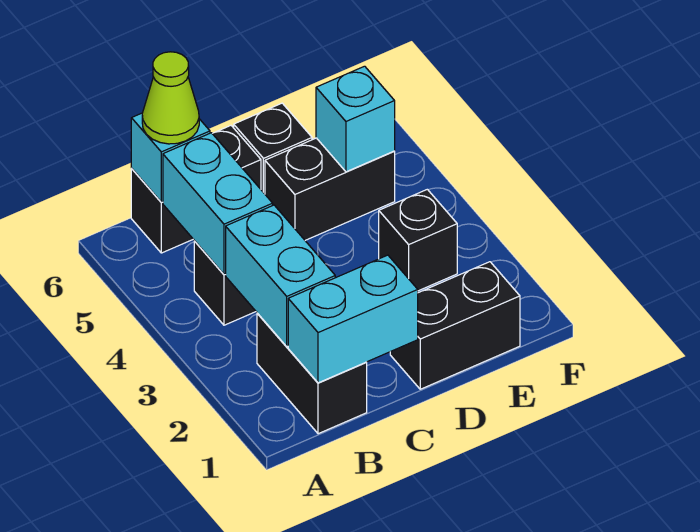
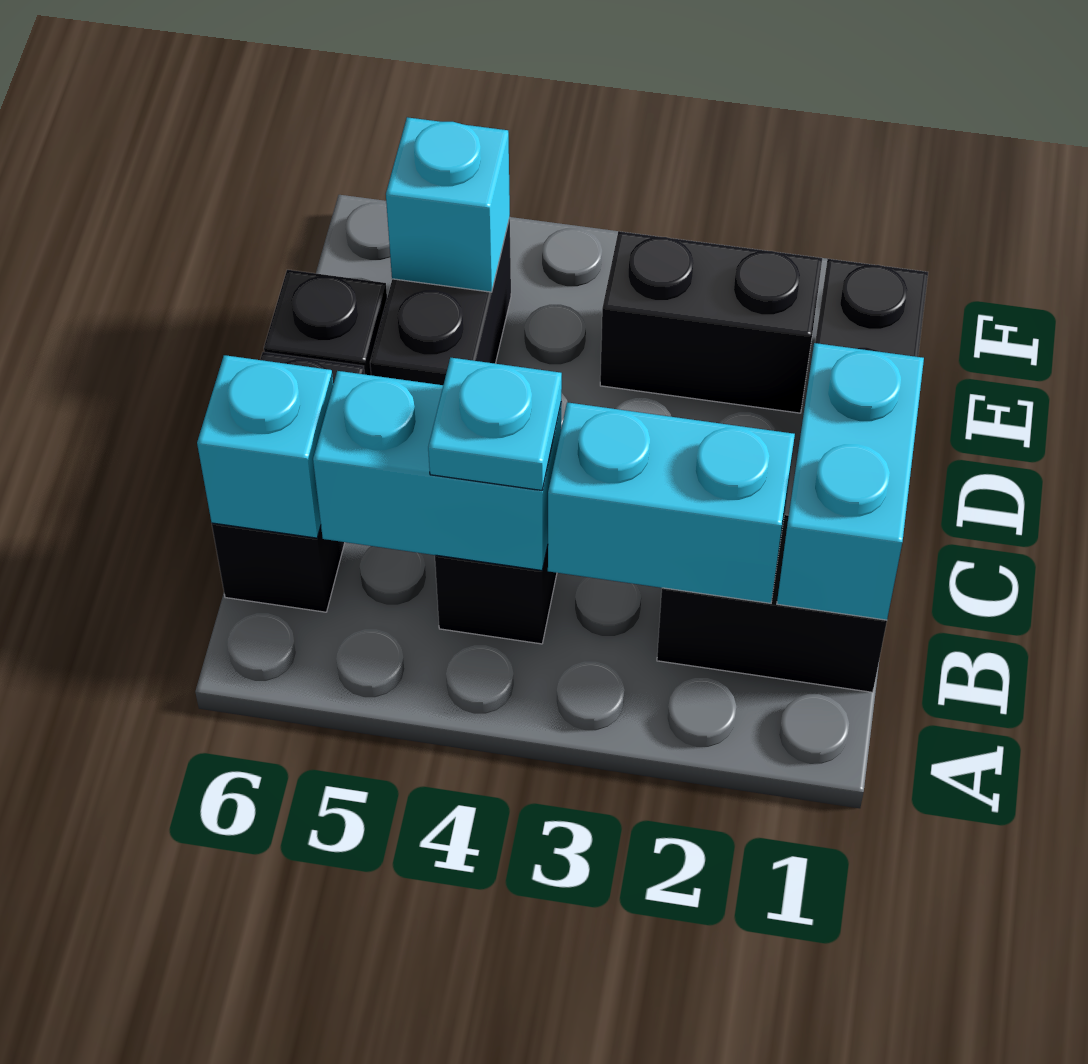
none -> cyan 1x1 plate [428,358,562,490]
lime 1x1 cone [142,52,199,144] -> none
black 1x1 brick [379,189,457,291] -> black 1x2 brick [600,231,822,413]

